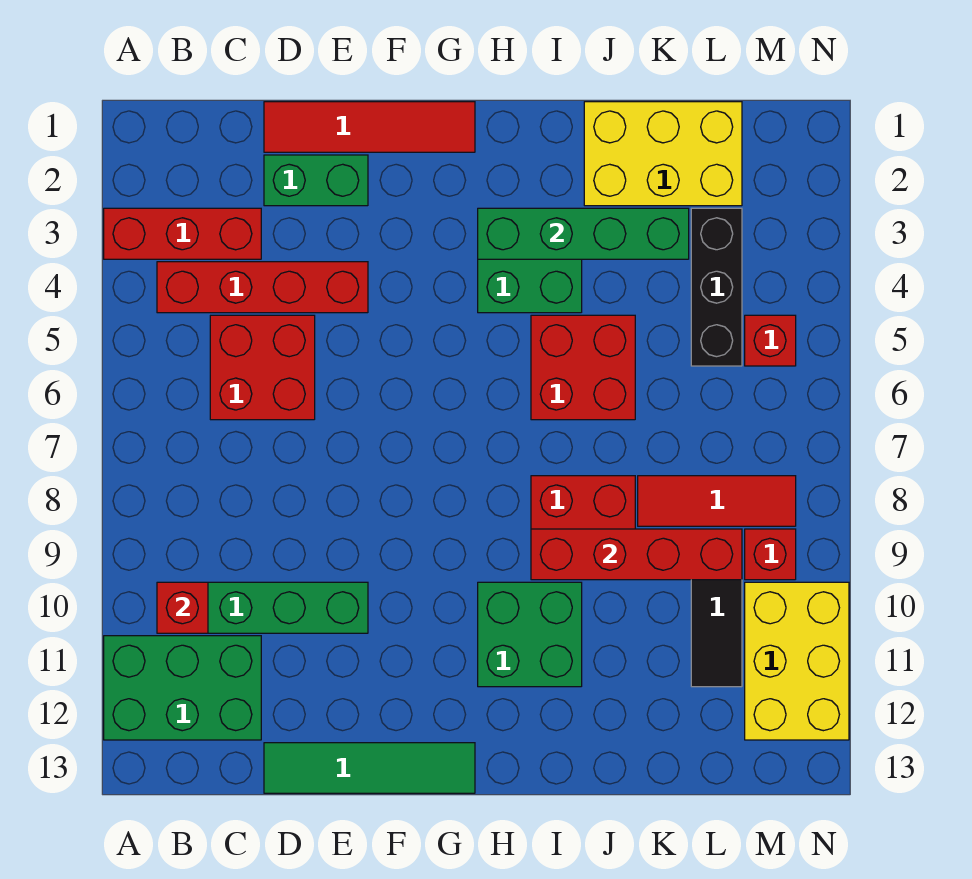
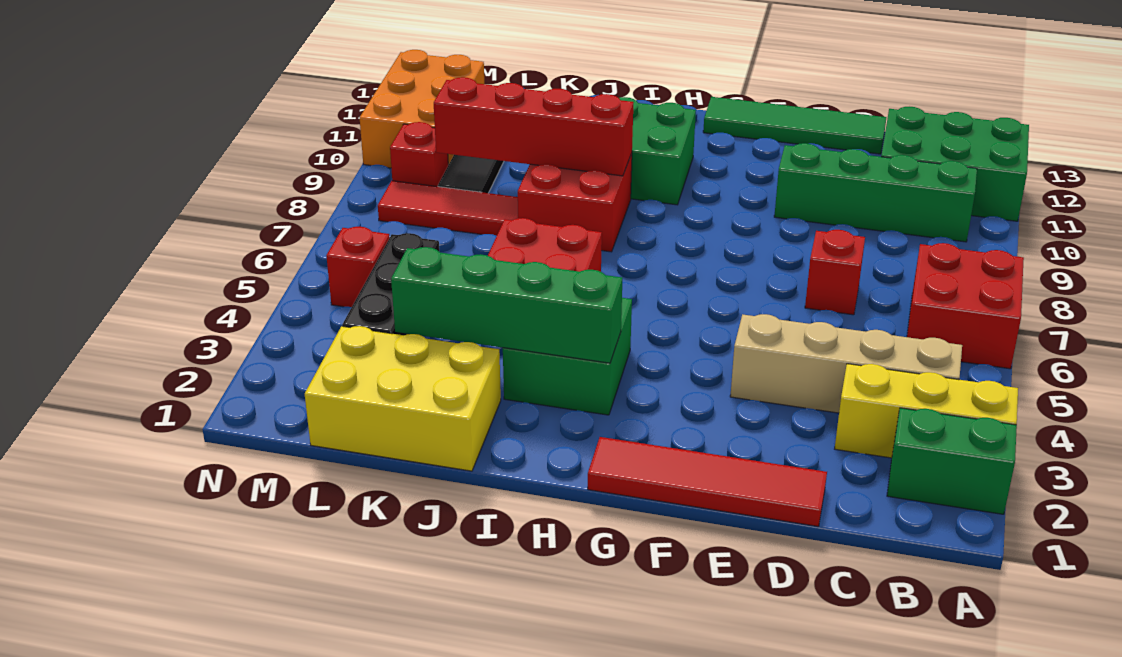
red 1x3 brick [104,208,261,259] -> yellow 1x3 brick [835,364,1018,458]
red 1x4 brick [157,262,368,313] -> tan 1x4 brick [730,314,962,413]
red 1x1 brick [157,582,208,633] -> red 1x1 brick moved to [805,230,865,315]
red 2x2 brick [210,315,315,420] -> red 2x2 brick moved to [907,243,1024,369]
green 1x2 brick [264,155,368,206] -> green 1x2 brick moved to [887,408,1017,514]
yellow 2x3 brick [745,582,849,740] -> orange 2x3 brick [360,50,484,168]

